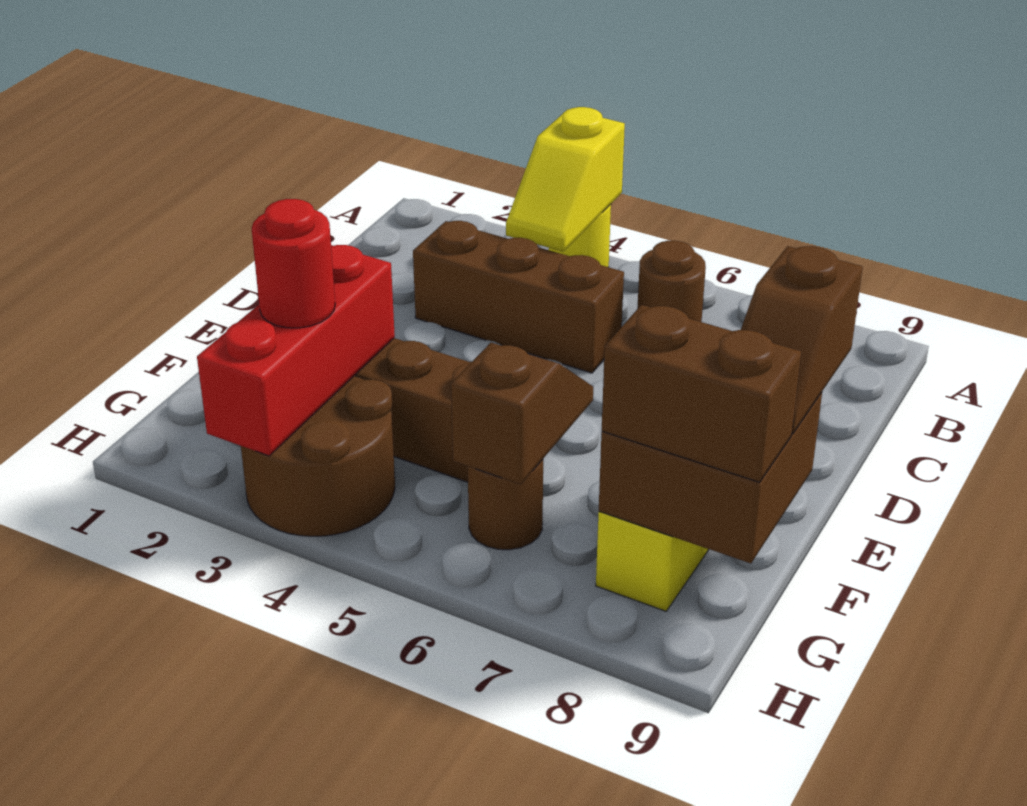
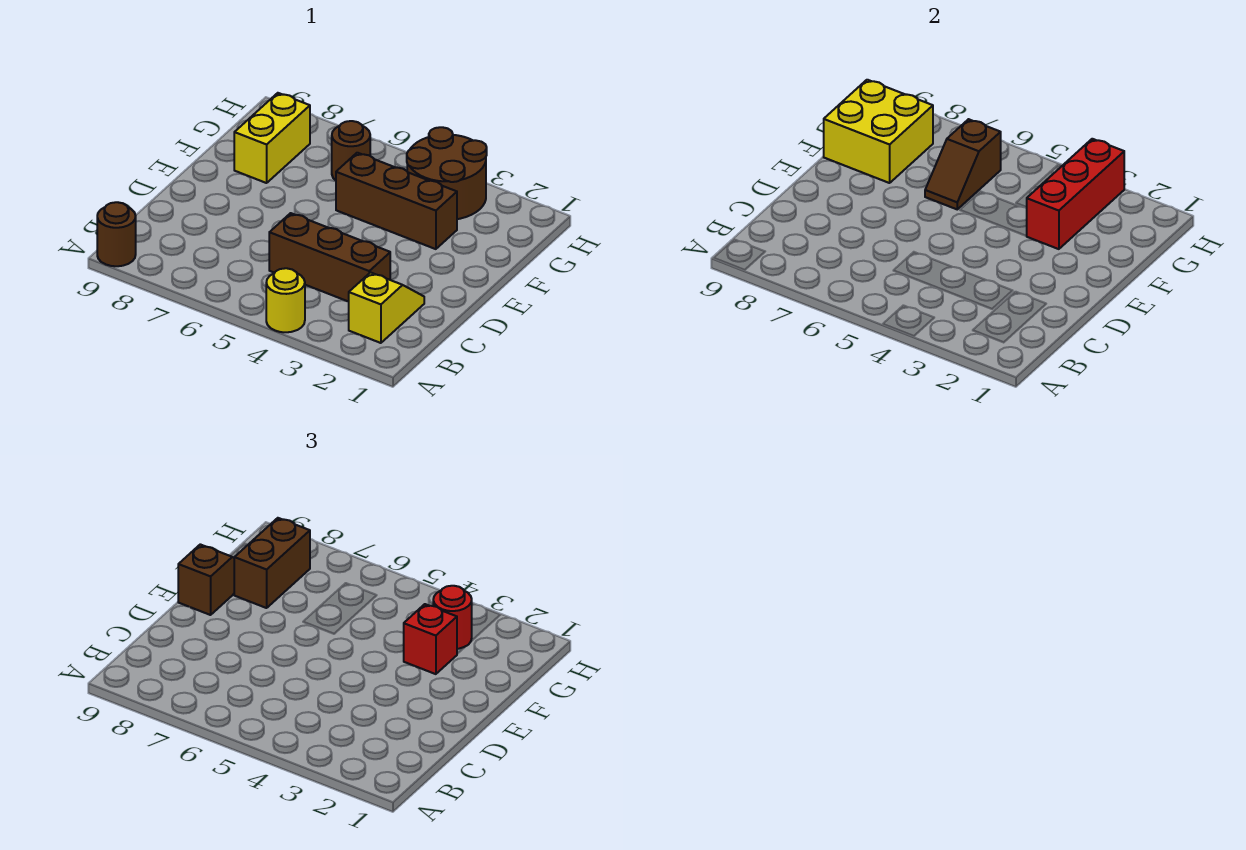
yellow 1x2 slope [506,107,625,252] -> yellow 1x2 slope moved to [349,272,424,343]
brown 1x1 round brick [637,241,706,322] -> brown 1x1 round brick moved to [97,202,136,266]
none -> red 1x1 brick [404,604,457,674]
brown 2x2 brick [599,392,822,563] -> yellow 2x2 brick [824,80,933,183]
brown 1x2 brick [602,305,801,482] -> brown 1x2 brick turned to [234,518,310,608]

